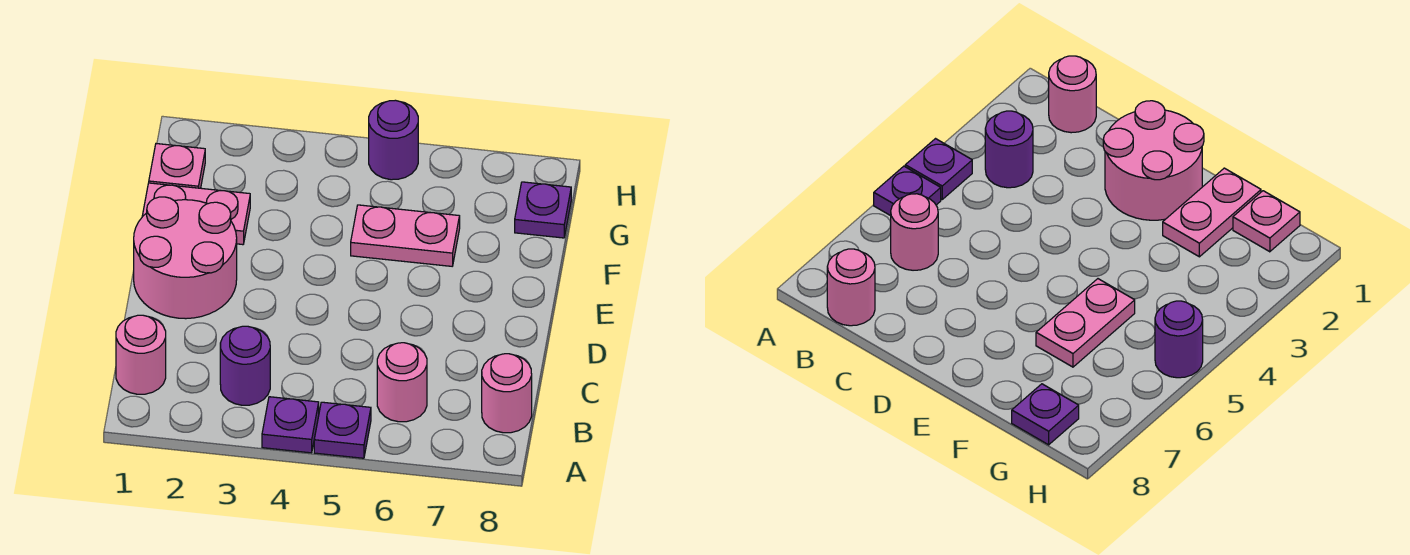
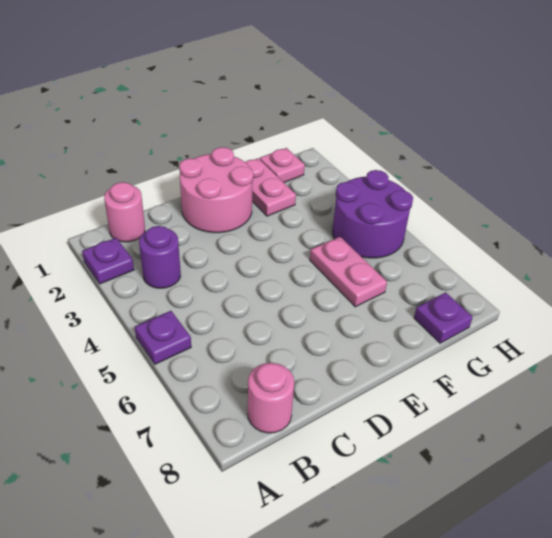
purple 1x1 plate [262,397,319,453] -> purple 1x1 plate moved to [82,238,134,284]
pink 1x1 round brick [377,343,427,422] -> none
purple 1x1 round brick [369,100,418,180] -> purple 2x2 round brick [332,170,413,258]

